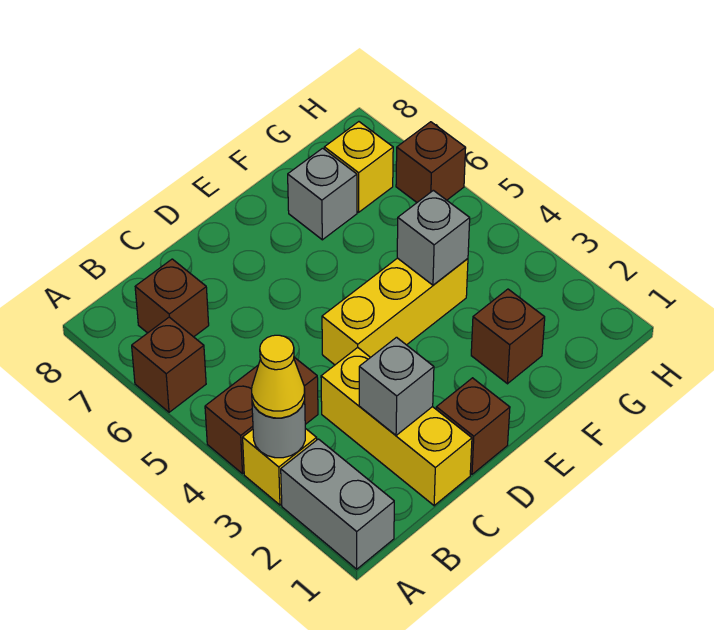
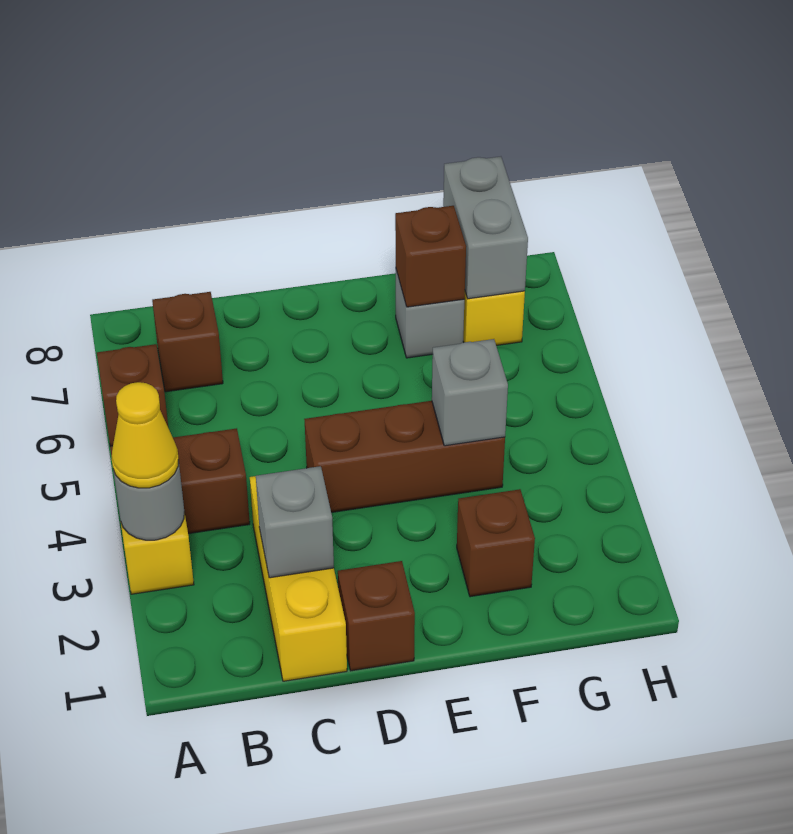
grey 1x2 brick [281,439,394,569] -> grey 1x2 brick moved to [443,157,528,299]
yellow 1x3 brick [322,258,468,365] -> brown 1x3 brick [304,401,505,512]
brown 1x1 brick [396,122,466,202] -> brown 1x1 brick moved to [395,206,466,307]

